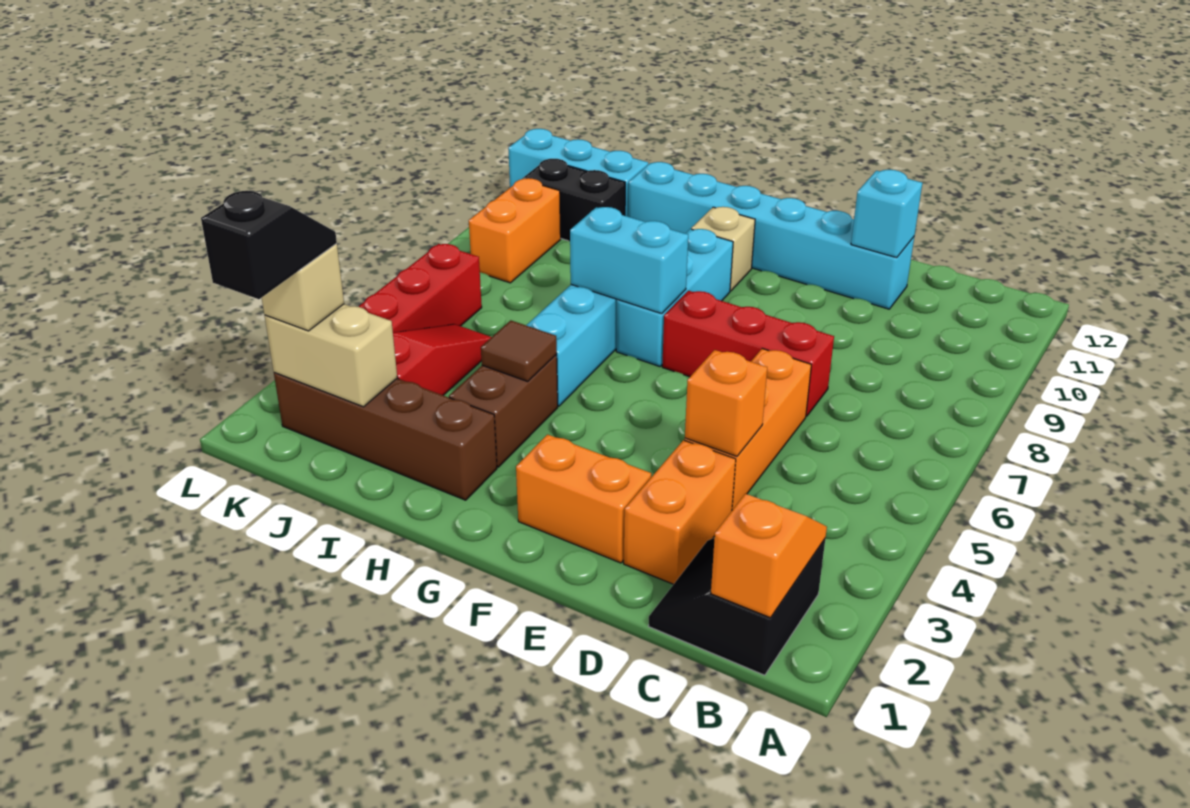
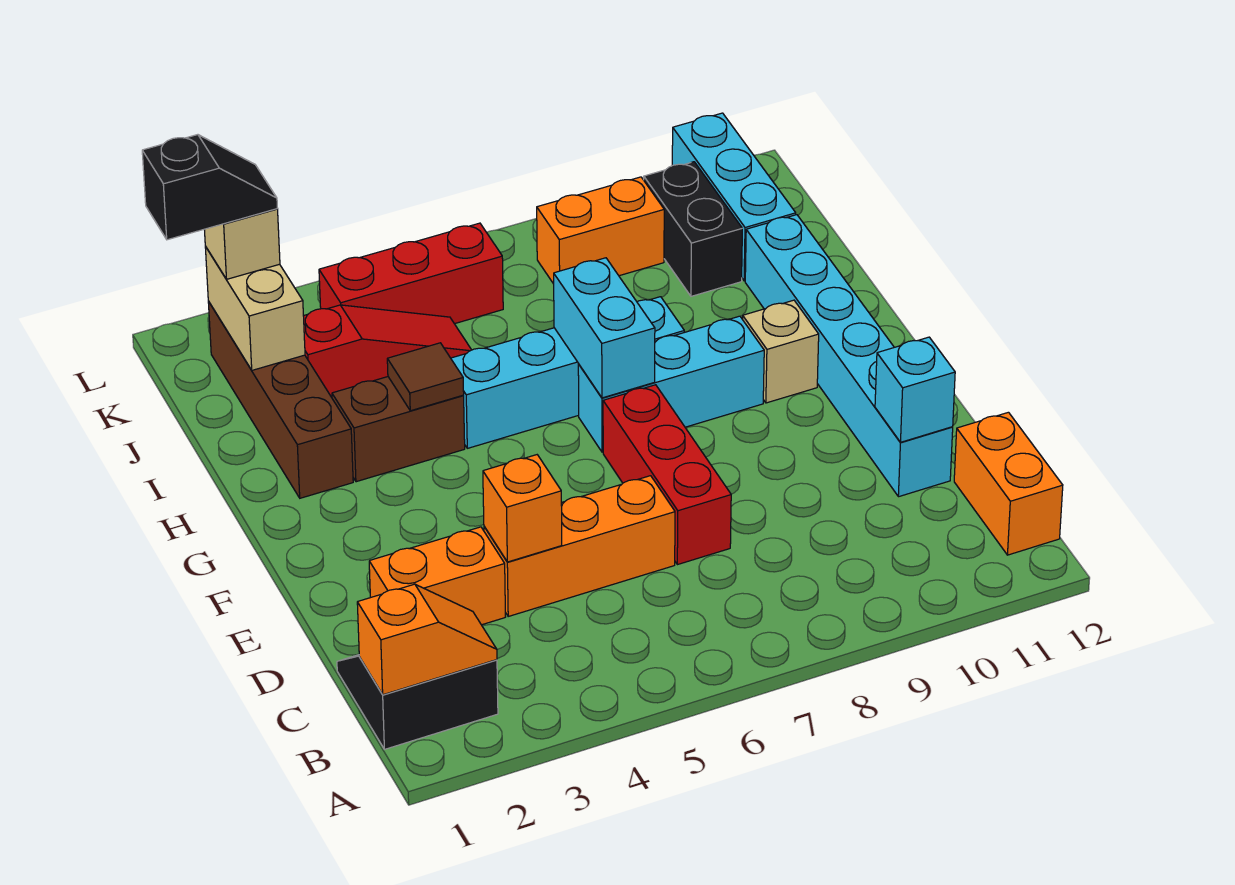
orange 1x2 brick [516,435,651,563] -> orange 1x2 brick moved to [954,412,1063,555]

